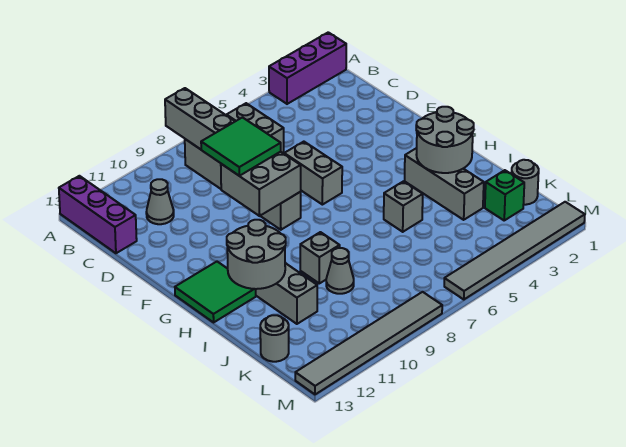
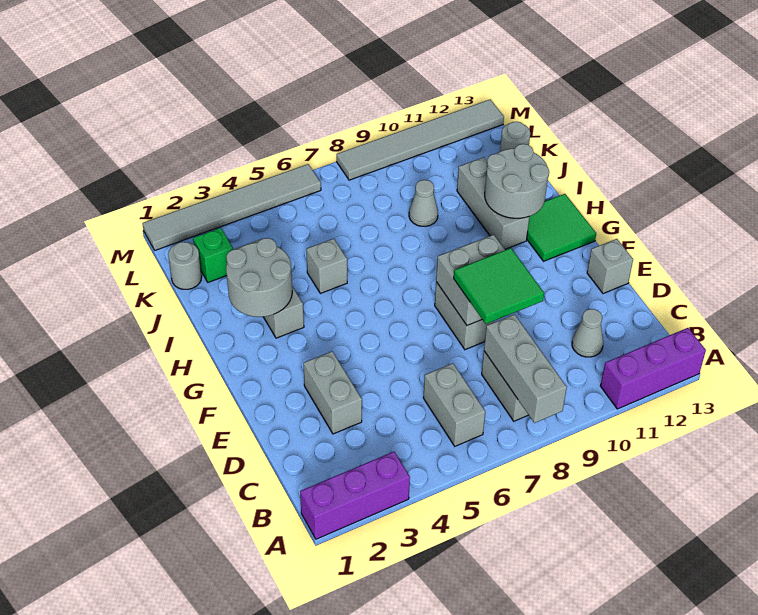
purple 1x3 brick [59,176,137,253] -> purple 1x3 brick turned to [601,328,706,409]
grey 1x2 brick [284,142,342,205] -> grey 1x2 brick moved to [304,351,362,434]
grey 1x1 brick [300,232,340,283] -> grey 1x1 brick moved to [587,239,633,294]

